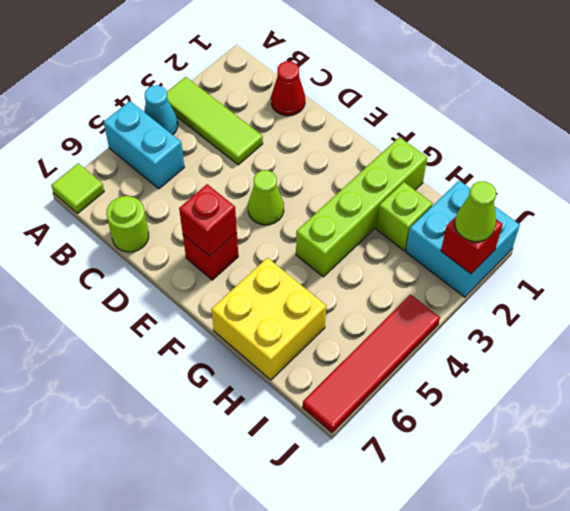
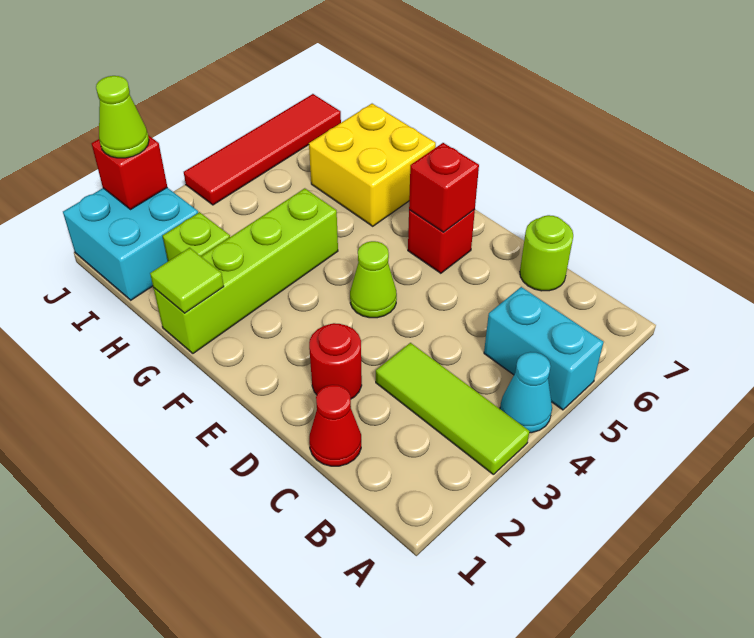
lime 1x1 tile [51,163,104,213] -> lime 1x1 tile moved to [150,248,224,313]
none -> red 1x1 round brick [309,323,362,399]

